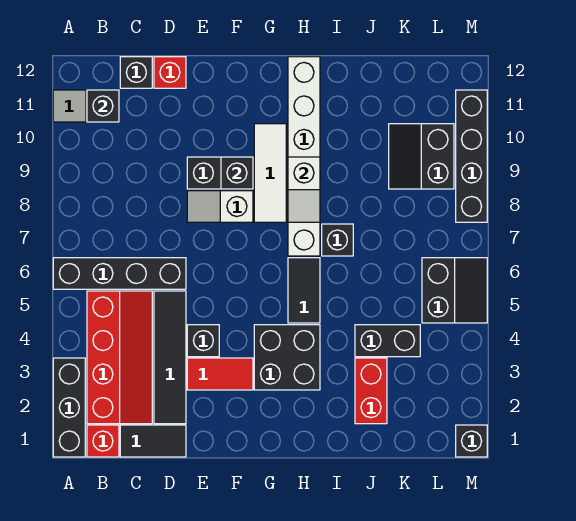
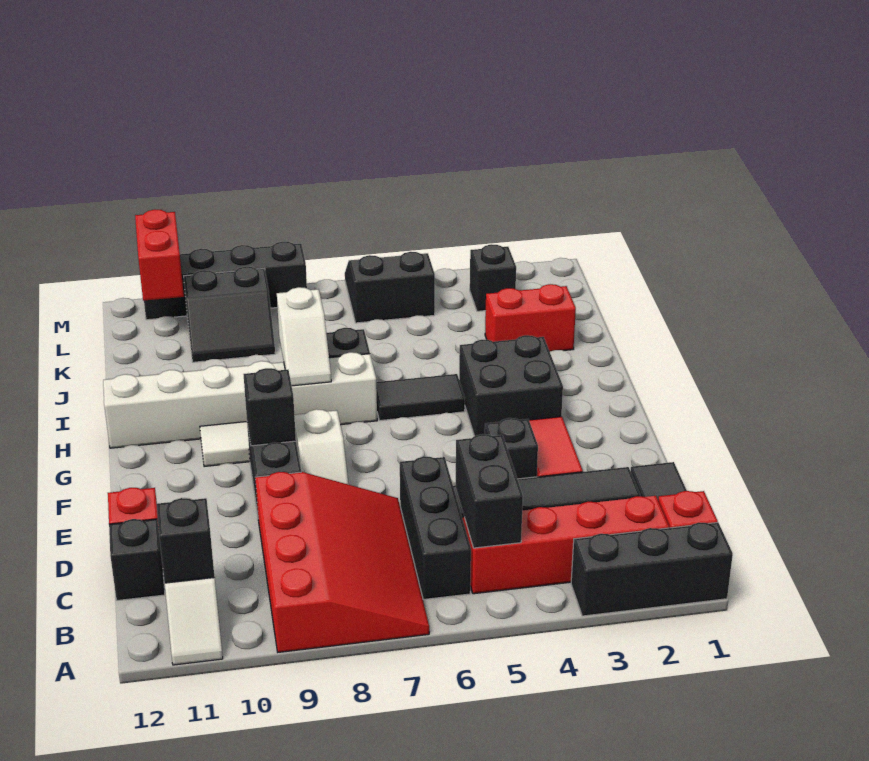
black 1x4 brick [53,258,186,289] -> black 1x3 brick [400,457,471,600]
none -> red 3x4 slope [255,472,429,652]
white 1x2 slope [288,157,320,222] -> white 1x2 slope turned to [277,287,331,386]
black 1x2 brick [355,325,420,357] -> black 1x2 brick moved to [456,434,523,548]
none -> red 1x2 brick [135,210,184,301]
black 1x1 brick [456,425,487,457] -> black 1x1 brick moved to [470,244,516,311]

